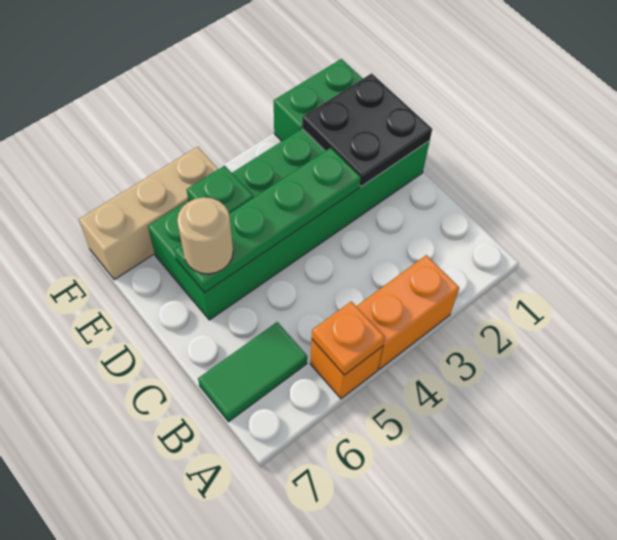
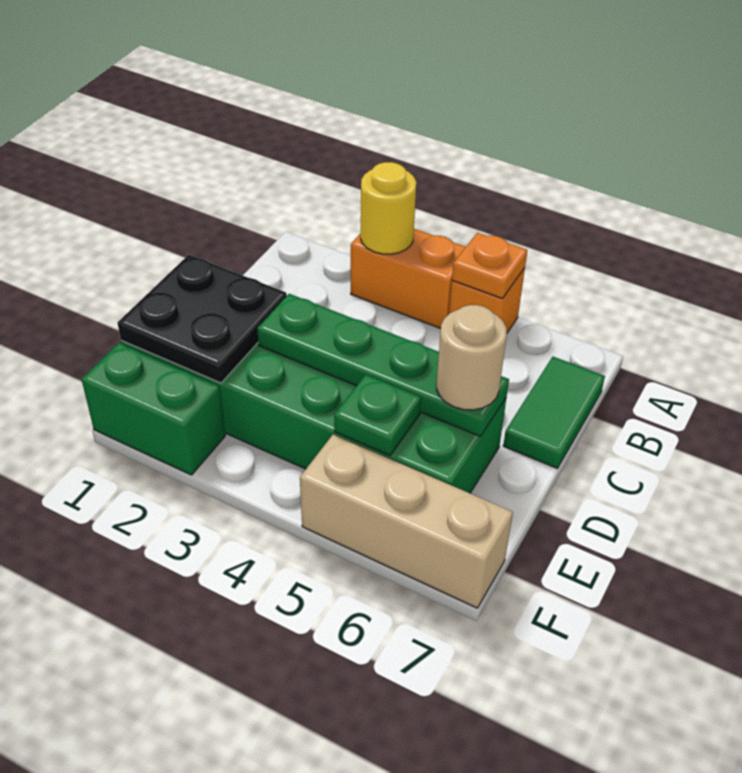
none -> yellow 1x1 round brick [361,162,416,254]
green 1x2 tile [198,322,307,422] -> green 1x2 tile turned to [503,357,605,468]

